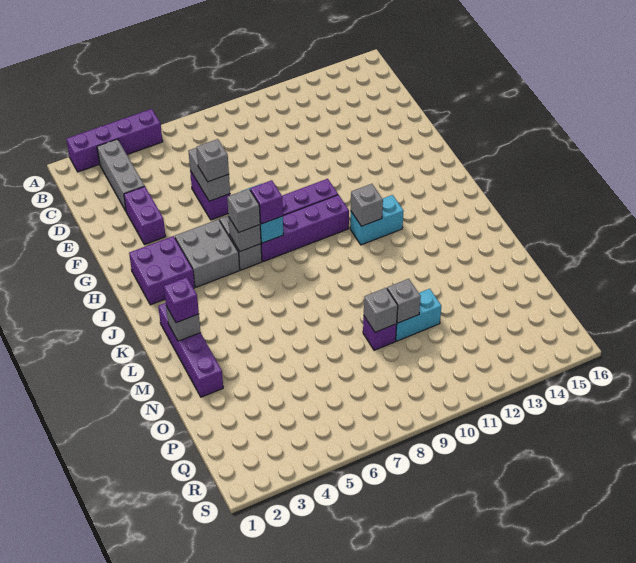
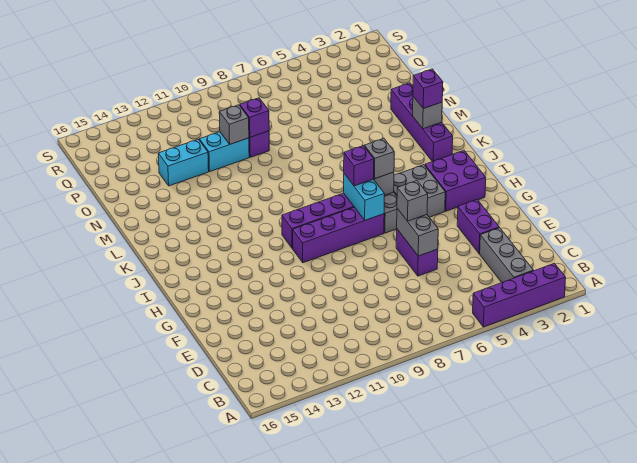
cyan 1x2 brick [350,195,404,245] -> cyan 1x2 brick moved to [158,139,209,186]
grey 1x1 brick [351,184,383,226] -> none
grey 1x1 brick [364,288,398,332] -> purple 1x1 brick [240,98,269,137]

